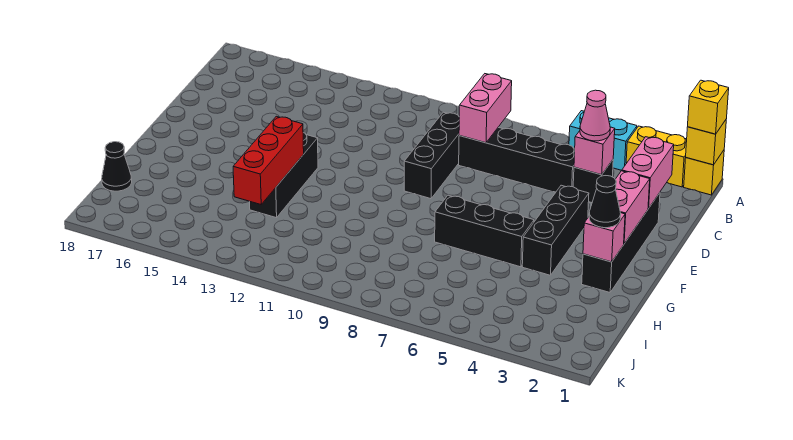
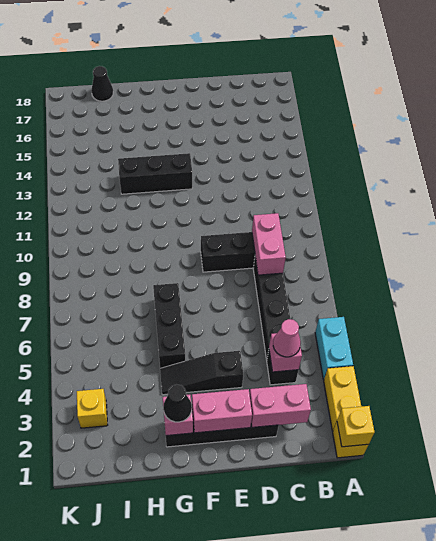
yellow 1x1 brick [688,80,729,134] -> yellow 1x1 brick moved to [77,389,107,428]
pink 1x2 brick [459,74,512,143] -> pink 1x2 brick turned to [252,213,286,275]
black 1x3 brick [522,185,589,275] -> black 1x3 slope [160,351,243,395]
red 1x3 brick [233,116,304,204] -> none

